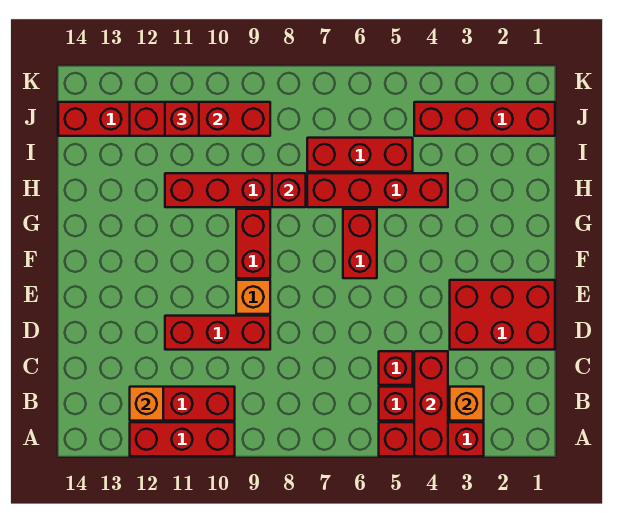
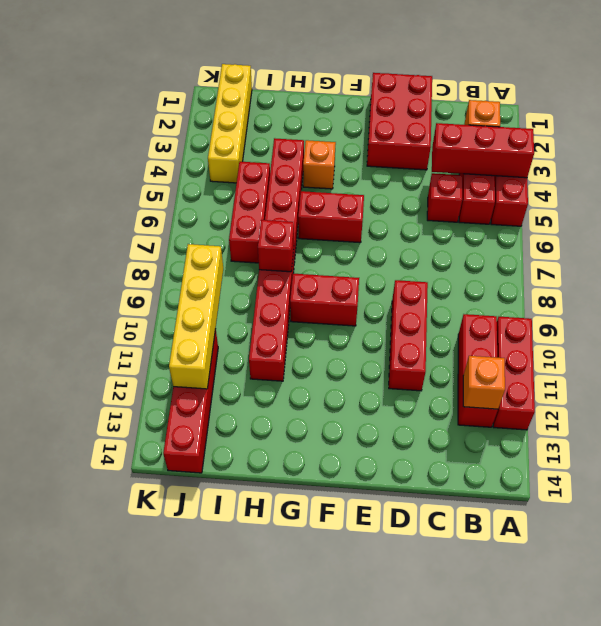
orange 1x1 brick [236,280,270,314] -> orange 1x1 brick moved to [303,140,336,189]
red 1x4 brick [414,102,555,136] -> yellow 1x4 brick [208,64,252,183]
red 1x4 brick [130,102,270,136] -> yellow 1x4 brick [169,244,223,389]
red 1x1 brick [165,102,199,136] -> none

